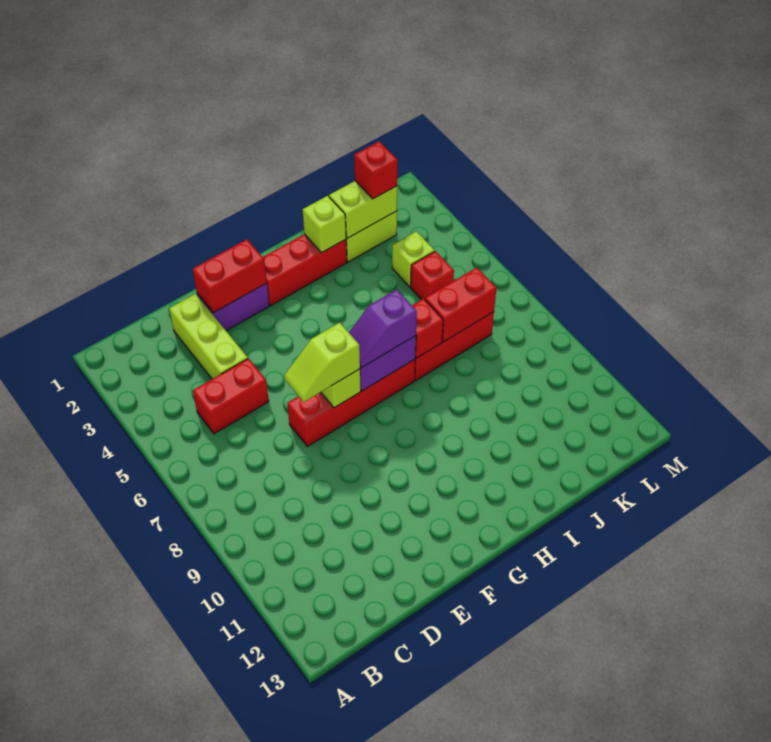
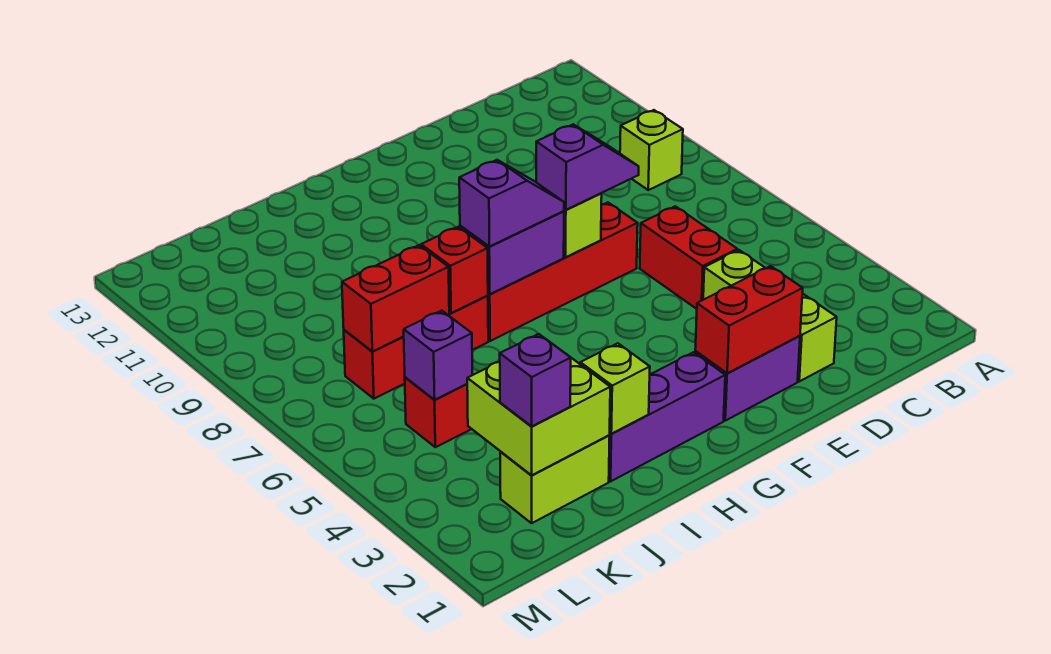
red 1x2 brick [193,358,269,434] -> red 1x2 brick turned to [640,206,737,309]
lime 1x2 slope [284,323,360,402] -> purple 1x2 slope [536,125,639,210]
red 1x3 brick [263,234,347,305] -> purple 1x3 brick [609,352,725,481]
lime 1x2 brick [329,181,397,238] -> lime 2x2 brick [467,358,610,475]
red 1x1 brick [354,141,398,199] -> purple 1x1 brick [500,334,571,427]
lime 1x1 brick [392,231,435,287] -> lime 1x1 brick moved to [620,110,683,190]
none -> purple 1x1 brick [404,311,472,400]

